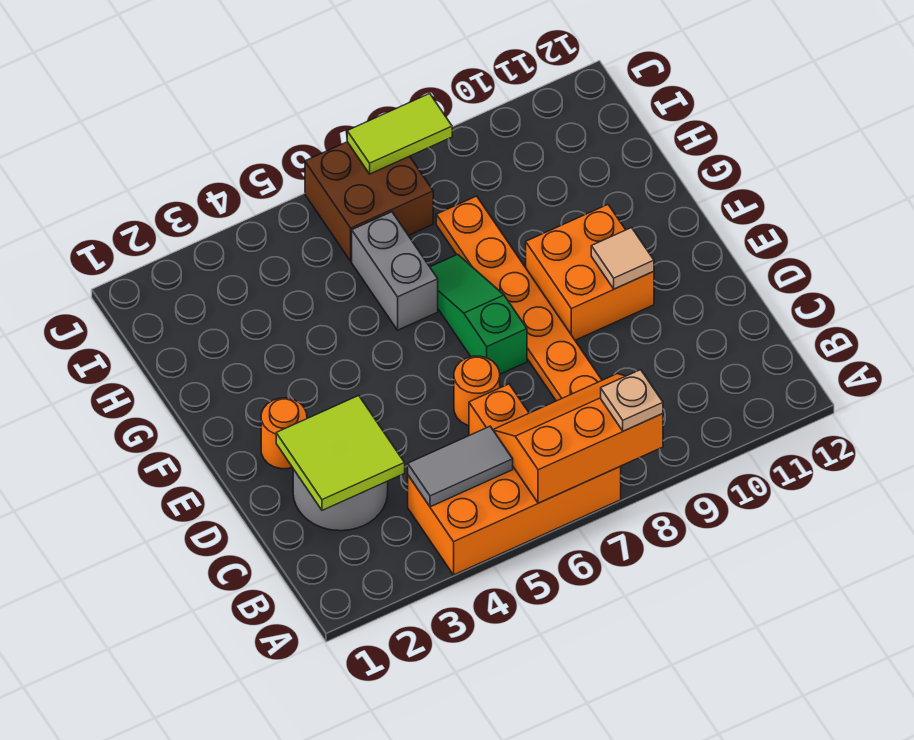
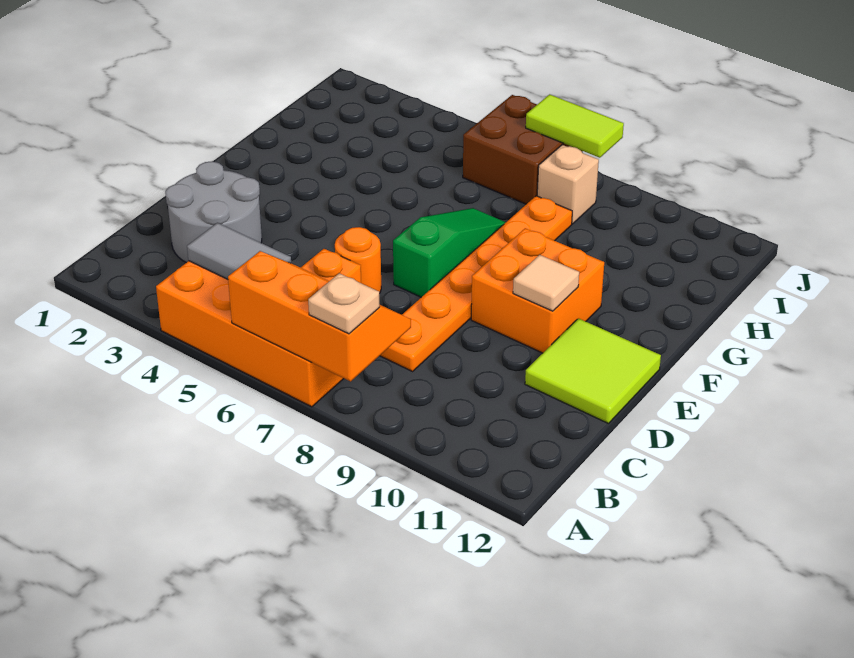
lime 2x2 tile [276,395,405,510] -> lime 2x2 tile moved to [525,318,661,424]
orange 1x1 round brick [261,398,307,469] -> none
grey 1x2 brick [352,212,438,330] -> none
none -> tan 1x1 brick [537,145,599,224]

